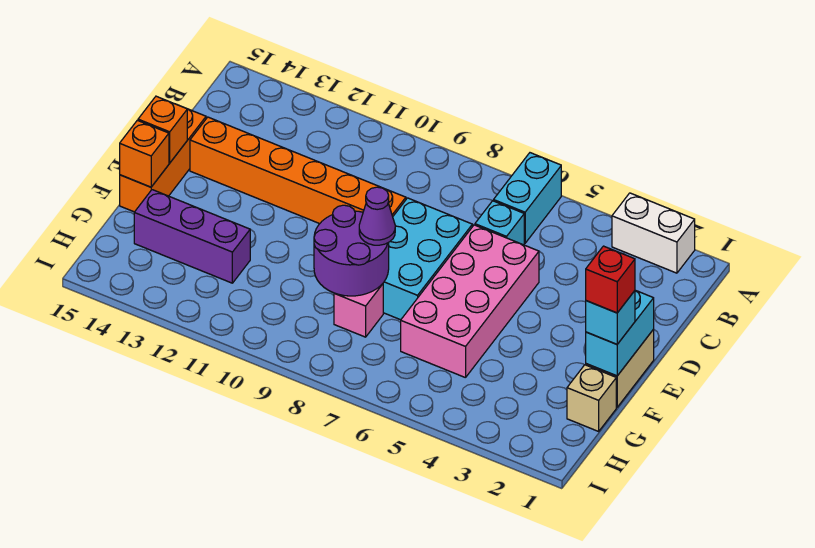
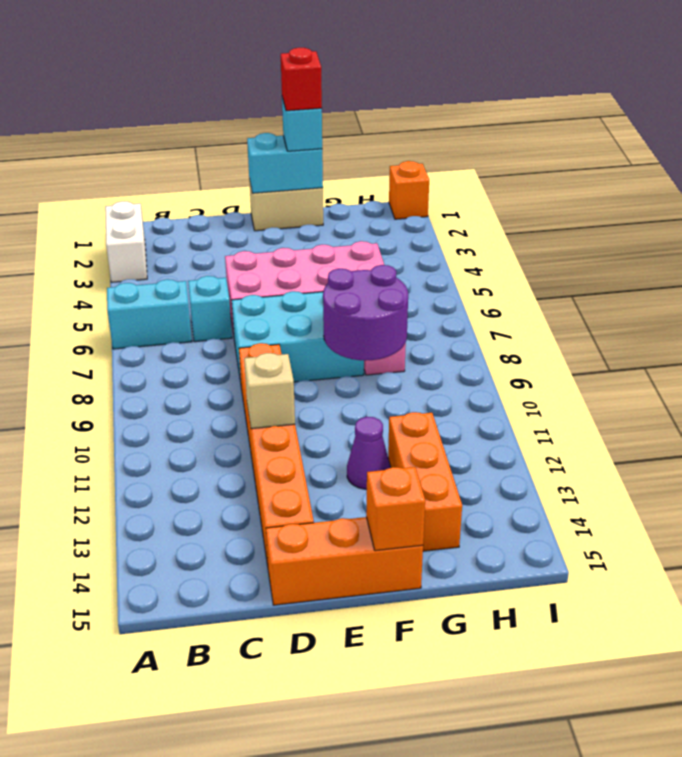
orange 1x1 brick [138,96,187,163] -> orange 1x1 brick moved to [389,161,429,219]
purple 1x1 cone [359,187,395,245] -> purple 1x1 cone moved to [347,417,390,489]
tan 1x1 brick [567,365,616,431] -> tan 1x1 brick moved to [244,353,295,429]
purple 1x3 brick [134,190,250,283] -> orange 1x3 brick [388,412,462,551]

